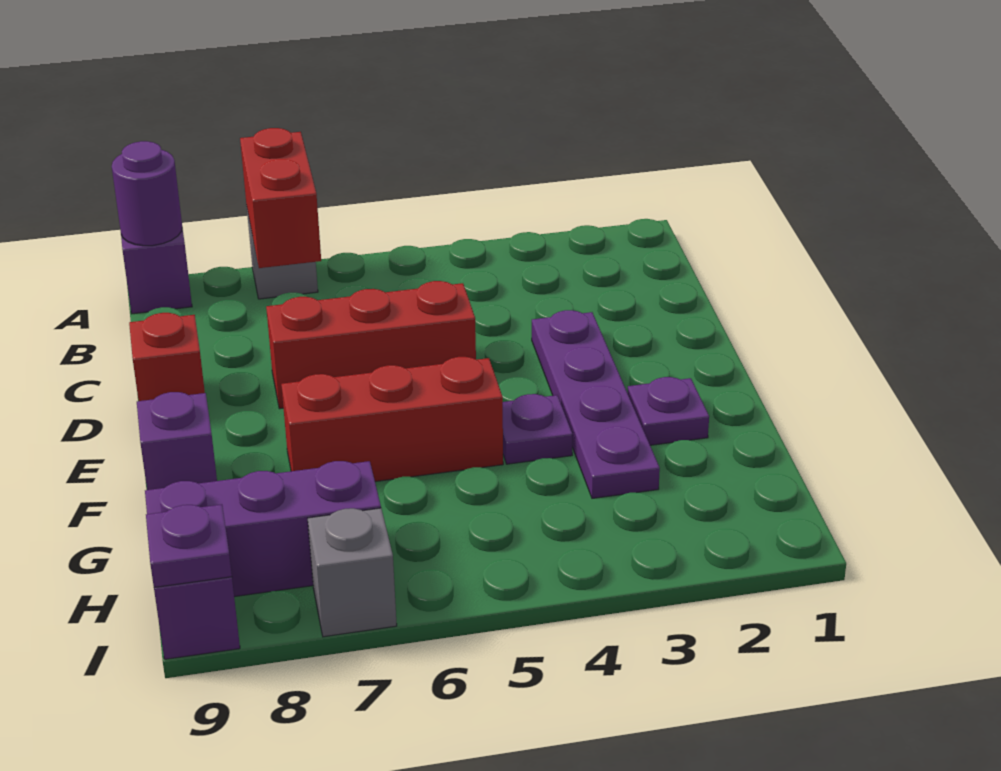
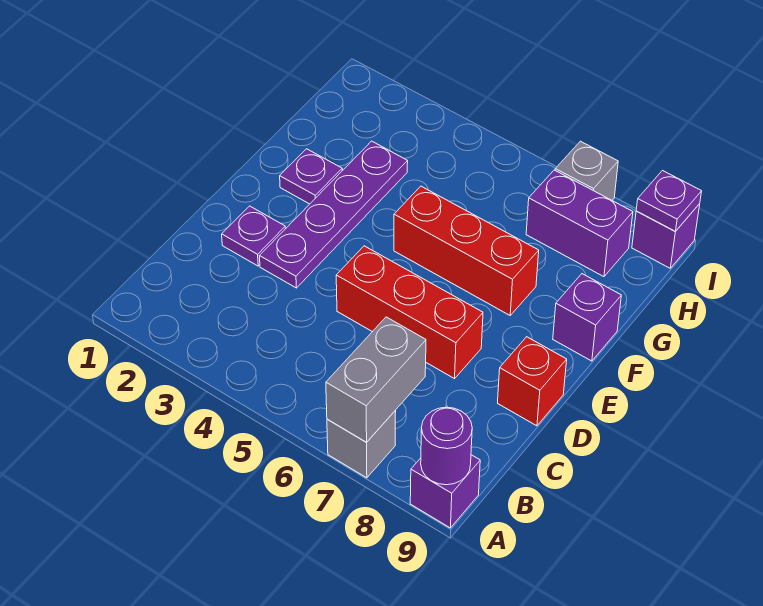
red 1x2 brick [240,128,321,268] -> grey 1x2 brick [326,317,426,442]
purple 1x1 plate [503,394,572,464] -> purple 1x1 plate moved to [222,206,286,266]
purple 1x3 brick [145,461,381,597] -> purple 1x2 brick [526,170,633,277]

